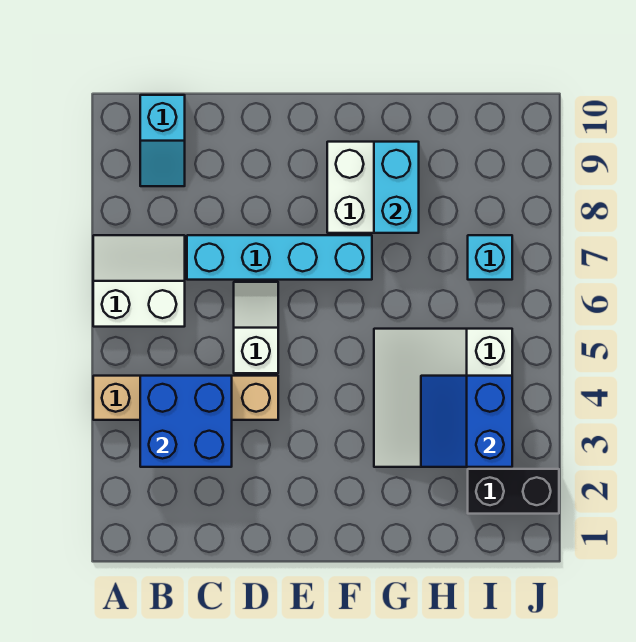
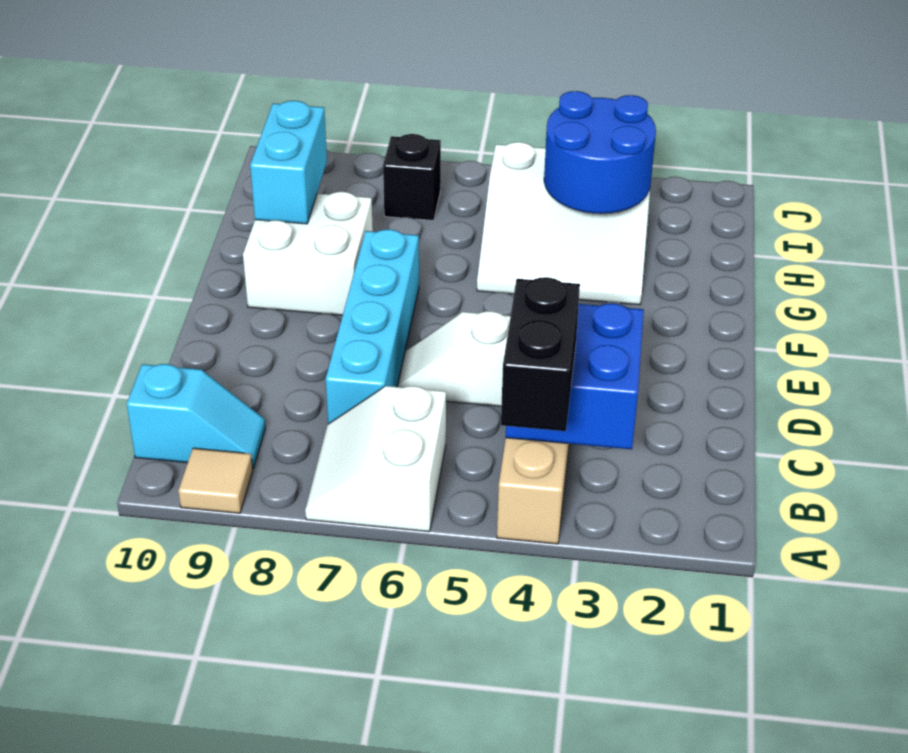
none -> tan 1x1 tile [178,448,253,513]
cyan 1x2 brick [374,142,419,233] -> cyan 1x2 brick turned to [250,101,327,224]
blue 2x2 slope [421,376,512,467] -> blue 2x2 round brick [544,91,656,214]
black 1x2 brick [468,469,559,514] -> black 1x2 brick moved to [501,277,580,431]
cyan 1x1 brick [468,235,512,280] -> black 1x1 brick [383,134,441,221]

